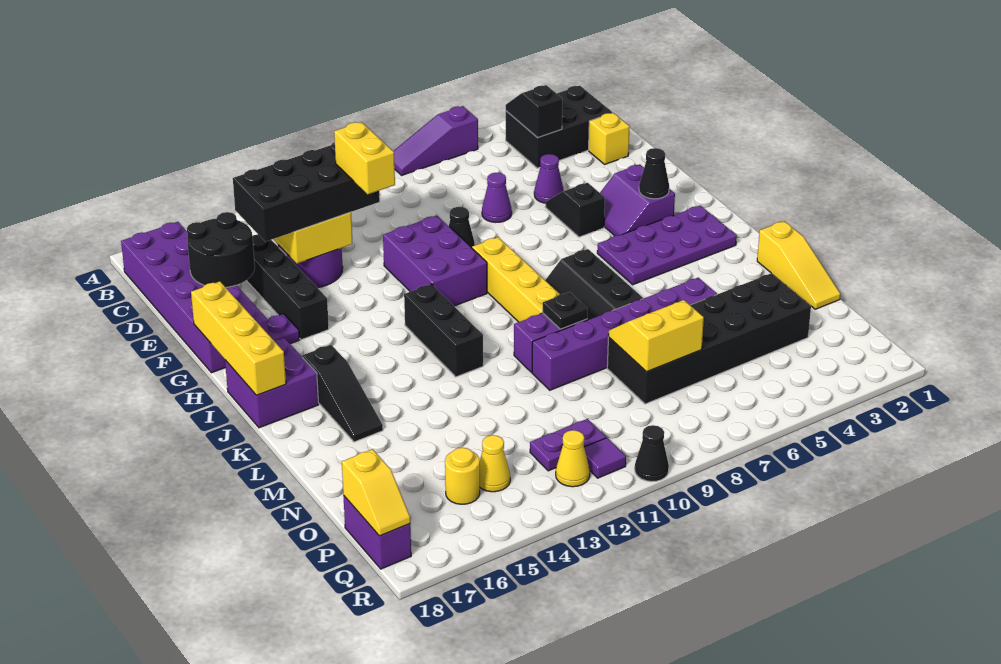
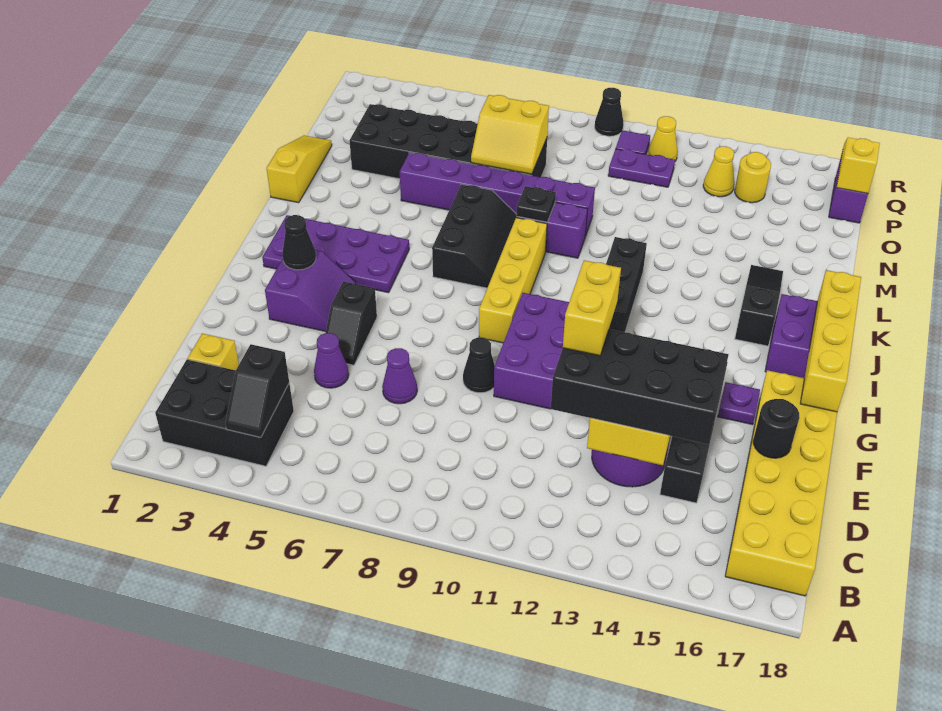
purple 1x3 slope [394,106,478,175] -> none
purple 2x6 brick [121,222,269,373] -> yellow 2x6 brick [725,370,837,596]
black 2x2 round brick [187,212,255,287] -> black 1x1 round brick [753,399,800,458]

